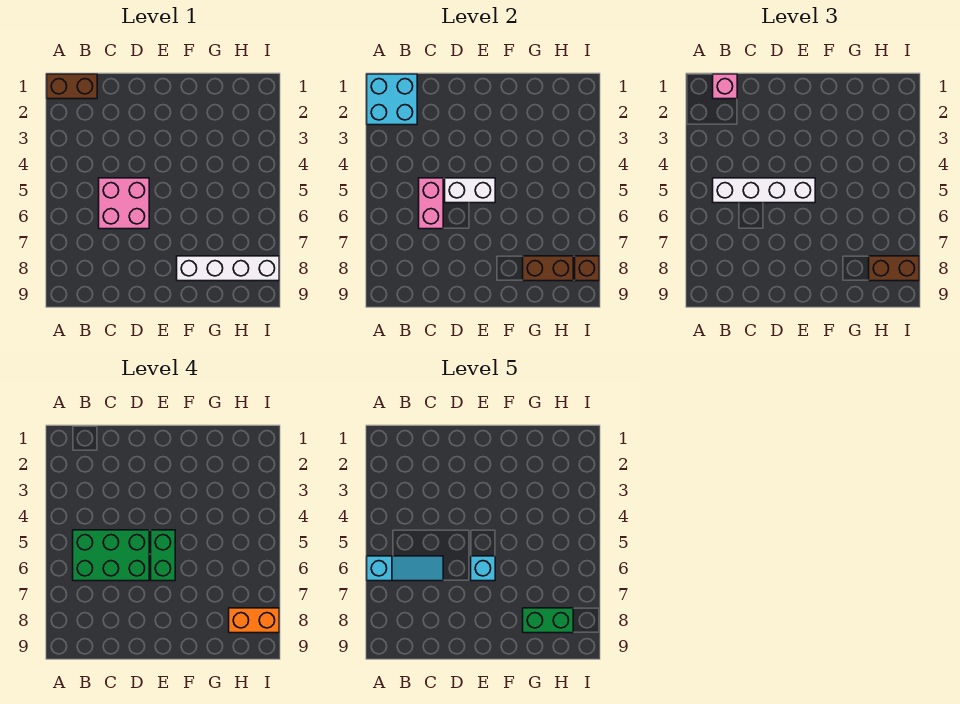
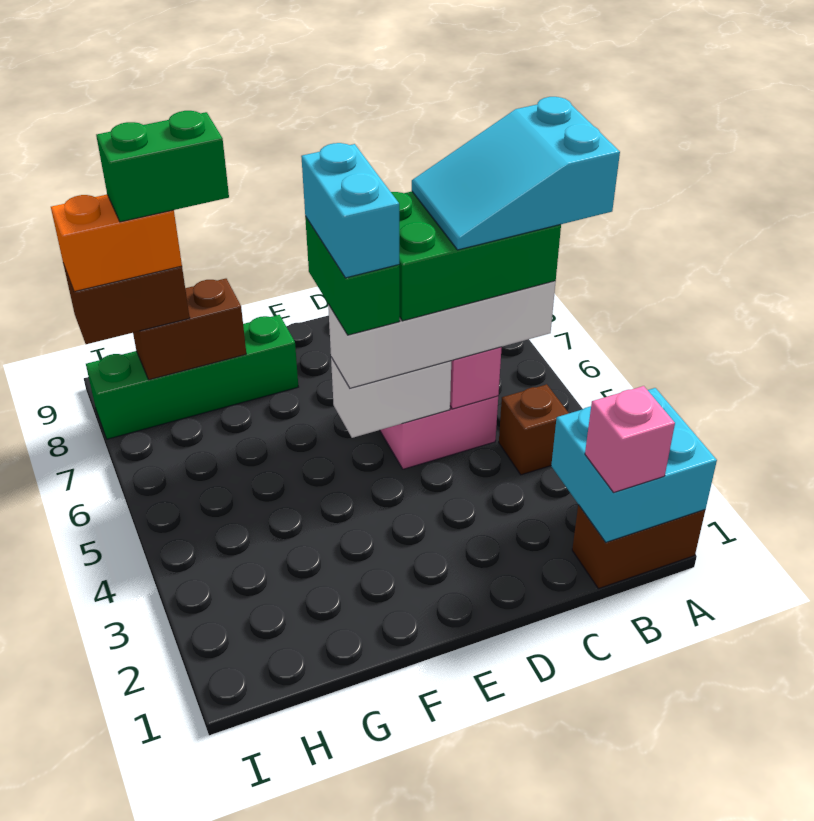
cyan 1x3 slope [367,556,443,581] -> cyan 2x3 slope [412,97,620,250]
cyan 1x1 brick [471,556,495,581] -> cyan 1x2 brick [301,143,399,278]
white 1x4 brick [177,256,279,281] -> green 1x4 brick [86,315,298,439]
brown 1x1 brick [575,256,599,281] -> brown 1x1 brick moved to [499,384,569,475]

